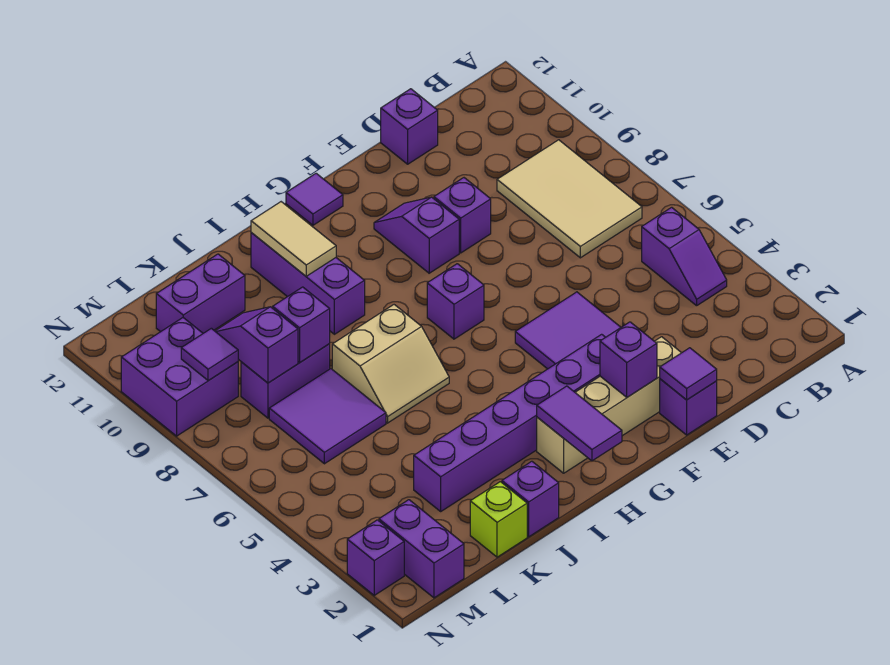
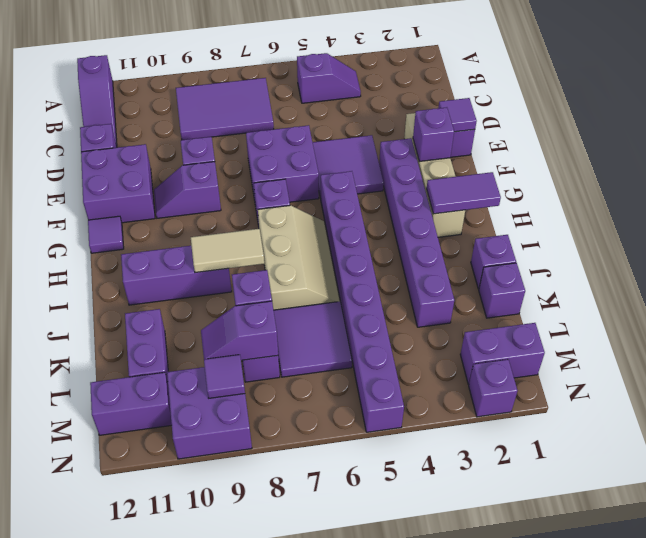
none -> purple 1x3 slope [77,55,117,146]
tan 2x3 tile [497,140,642,258] -> purple 2x3 tile [176,78,274,140]
none -> purple 2x2 brick [246,125,319,202]
none -> purple 2x2 brick [81,144,155,223]
none -> purple 1x8 brick [320,171,404,432]
tan 2x2 slope [332,305,449,423] -> tan 2x3 slope [258,205,340,310]
tan 1x2 tile [251,202,336,276] -> tan 1x2 tile moved to [191,229,264,273]
lime 1x1 brick [470,482,527,557] -> purple 1x1 brick [479,263,525,318]
none -> purple 1x2 brick [90,372,172,435]

